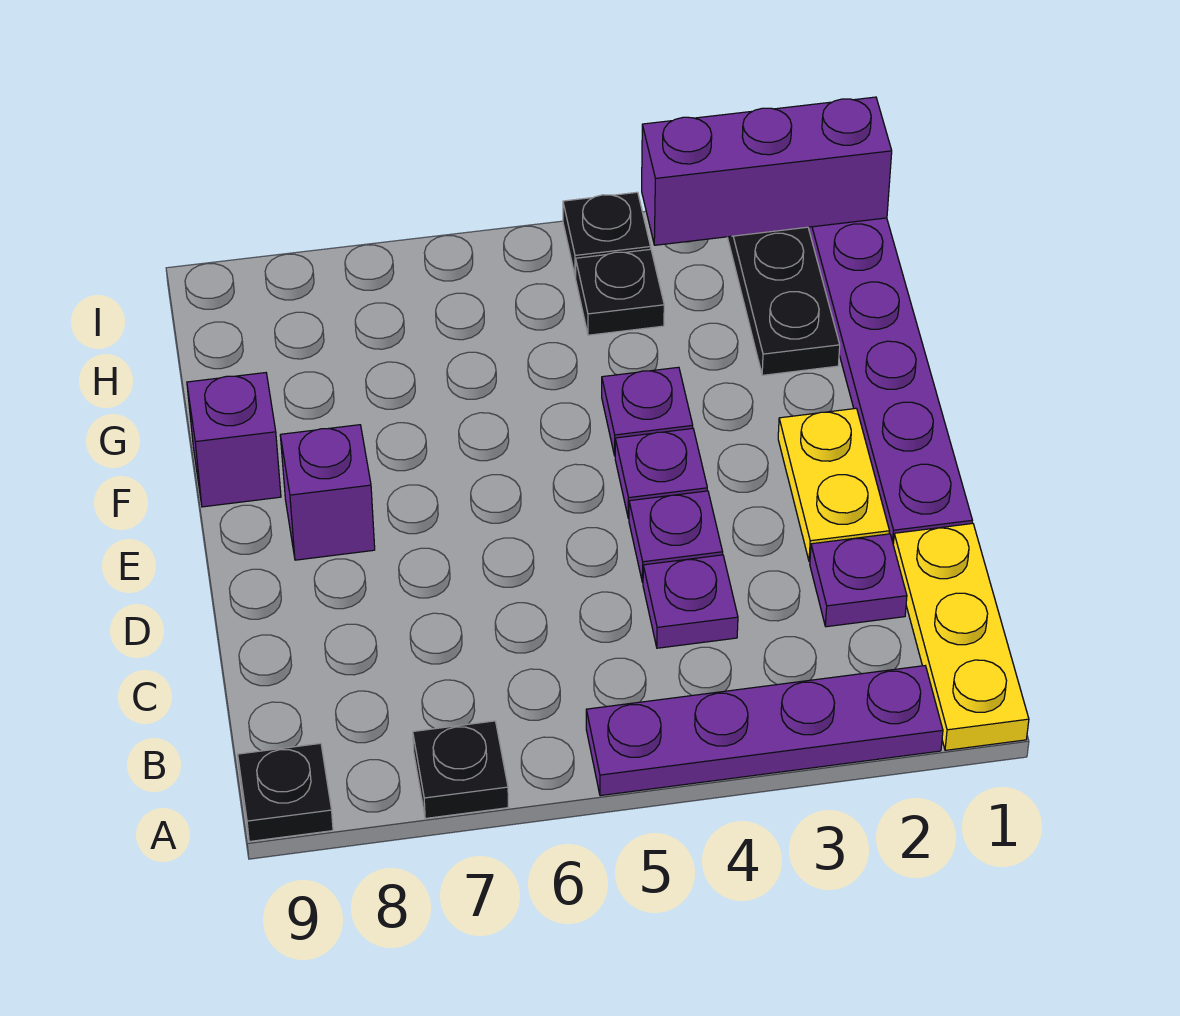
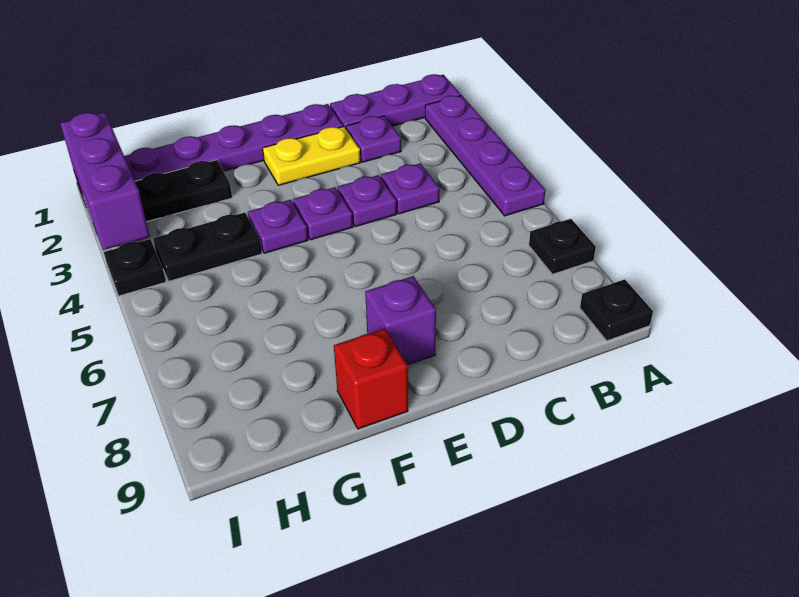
yellow 1x3 plate [893,523,1029,750] -> purple 1x3 plate [330,74,461,129]
purple 1x1 brick [187,373,281,507] -> red 1x1 brick [334,329,408,429]
black 1x1 plate [576,249,664,335] -> black 1x2 plate [153,213,262,281]

